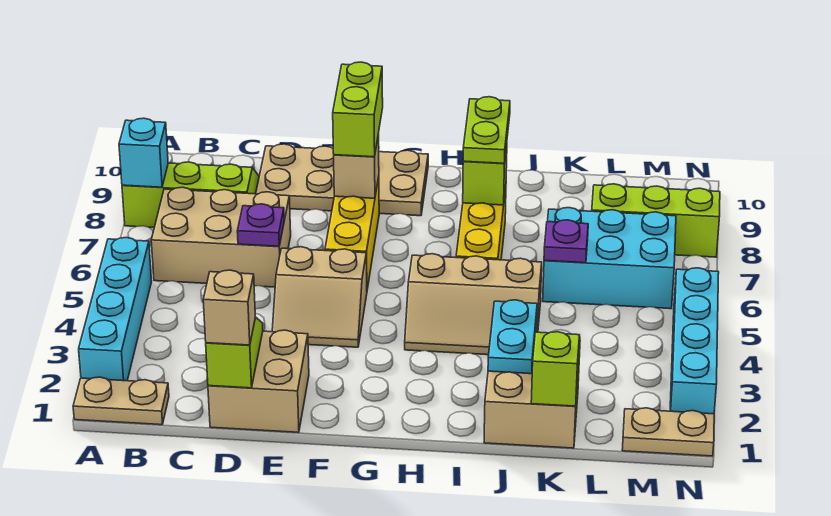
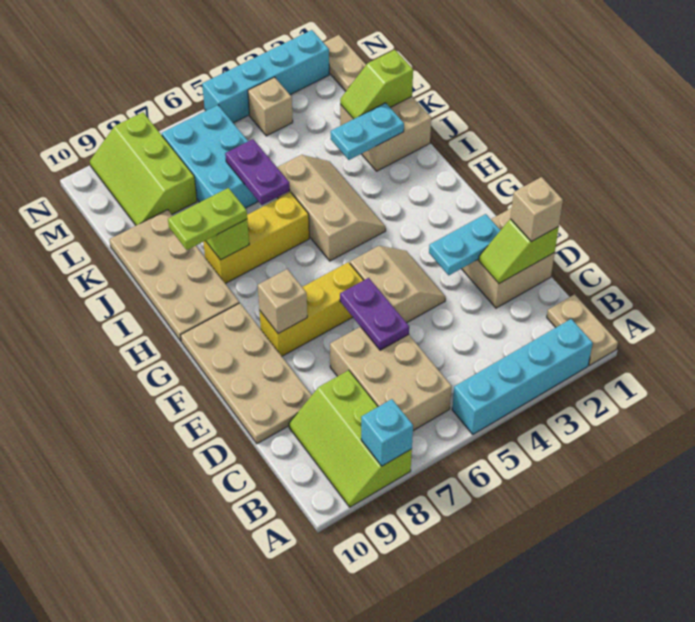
purple 1x1 plate [237,204,284,246] -> purple 1x2 plate [340,278,409,350]
none -> cyan 1x2 plate [429,214,501,275]
lime 1x2 brick [333,62,383,157] -> none
none -> tan 2x4 plate [110,210,239,341]
purple 1x1 plate [544,220,588,263] -> purple 1x2 plate [225,139,290,205]
none -> tan 1x1 brick [248,77,293,136]

